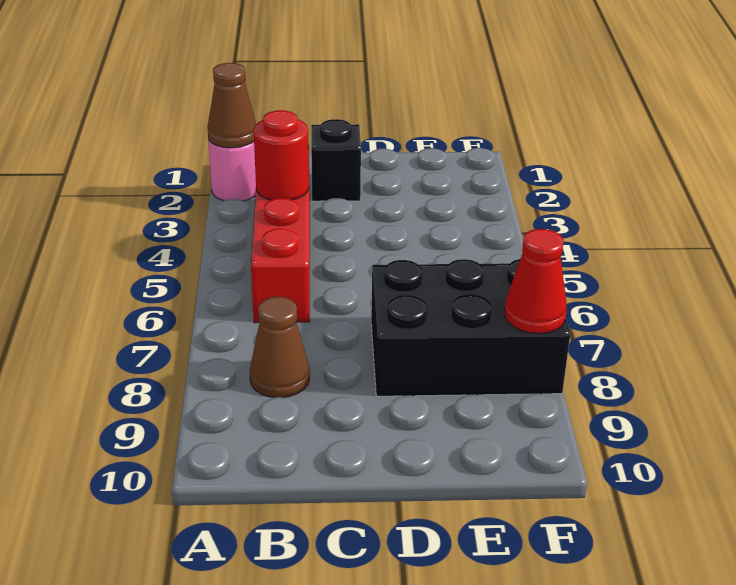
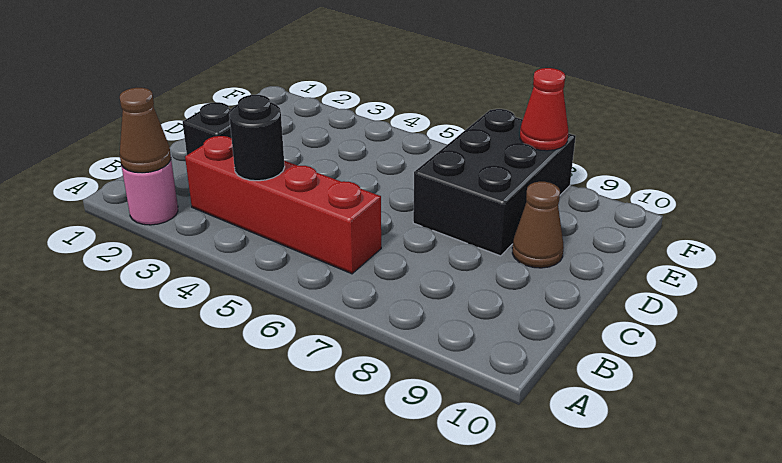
red 1x1 round brick [254,110,309,200] -> black 1x1 round brick [229,95,285,181]
brown 1x1 cone [250,297,310,397] -> brown 1x1 cone moved to [512,182,564,268]

